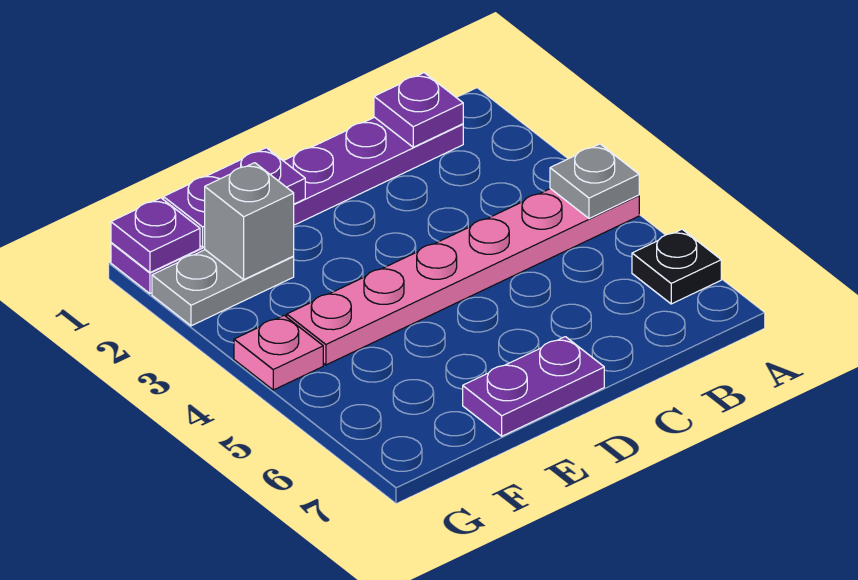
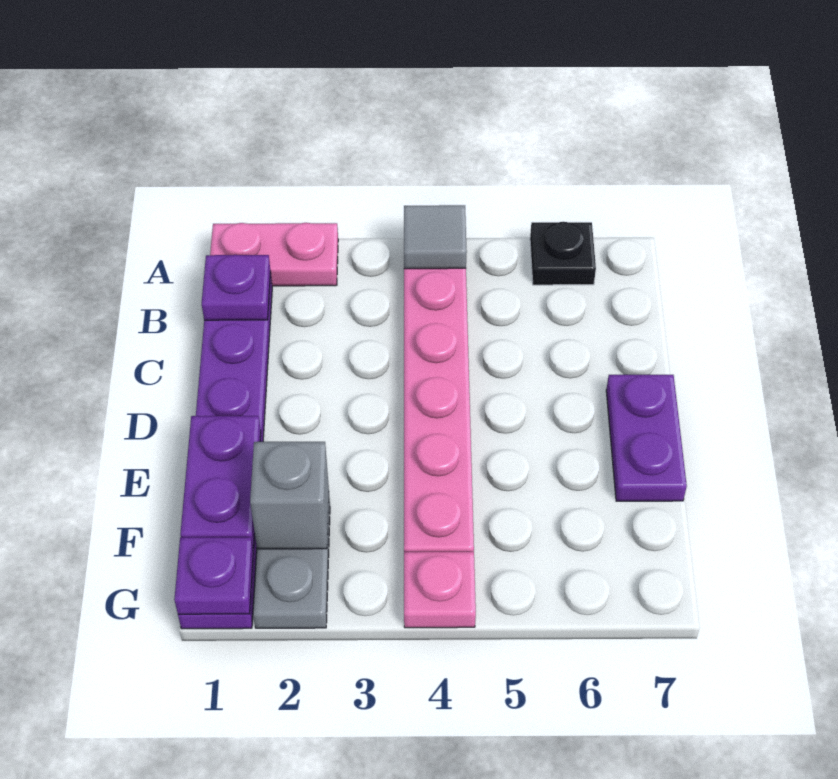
none -> pink 1x2 plate [210,223,338,286]
grey 1x1 plate [550,144,639,219] -> grey 1x1 tile [404,205,467,269]

